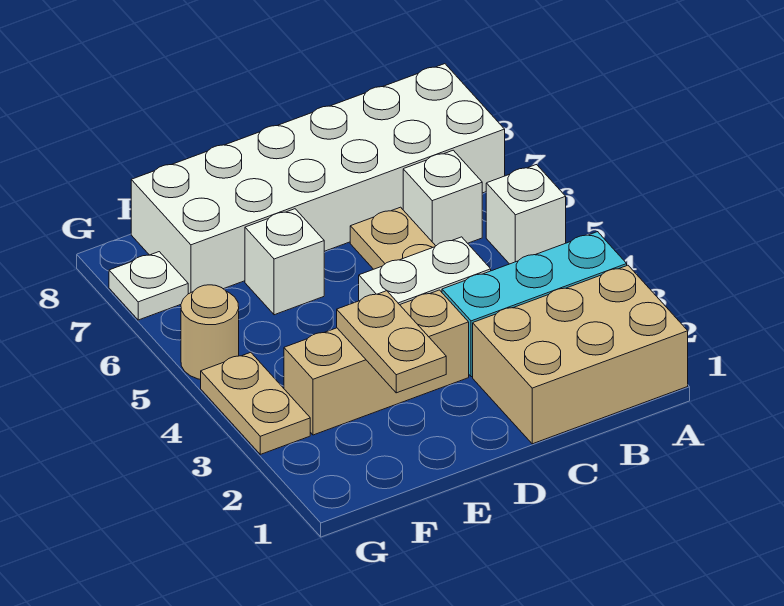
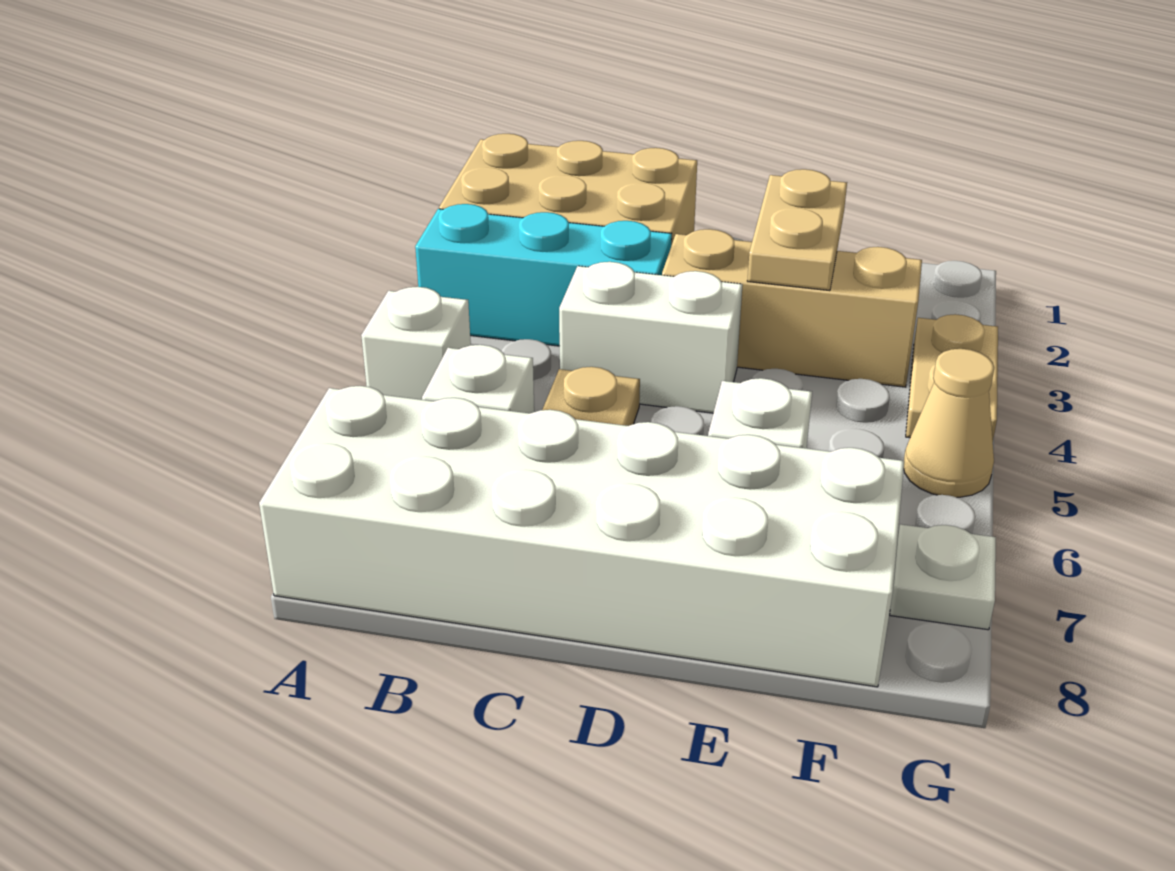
tan 1x1 round brick [181,285,239,379] -> tan 1x1 cone [904,349,994,497]

